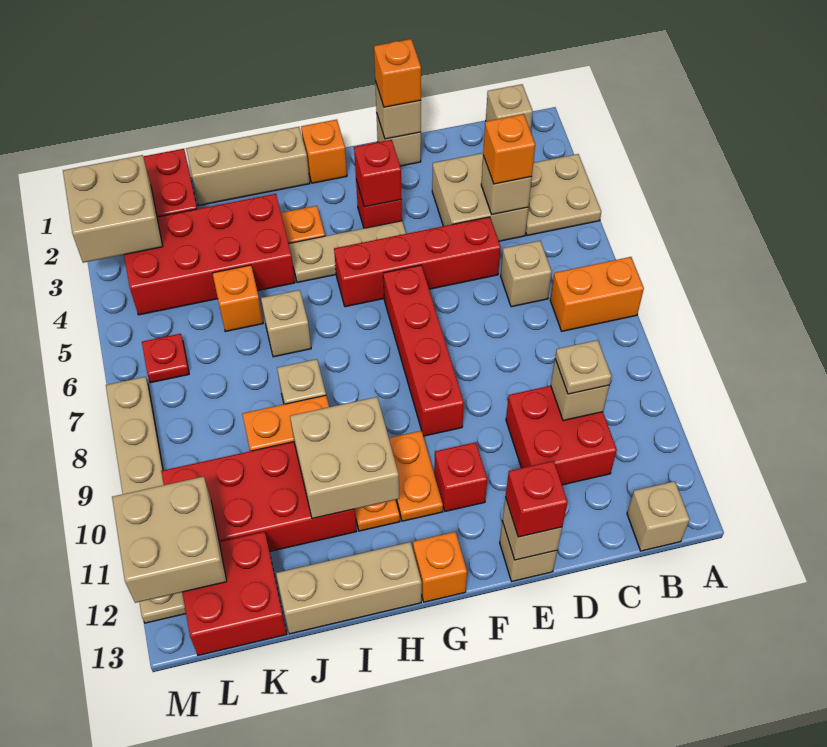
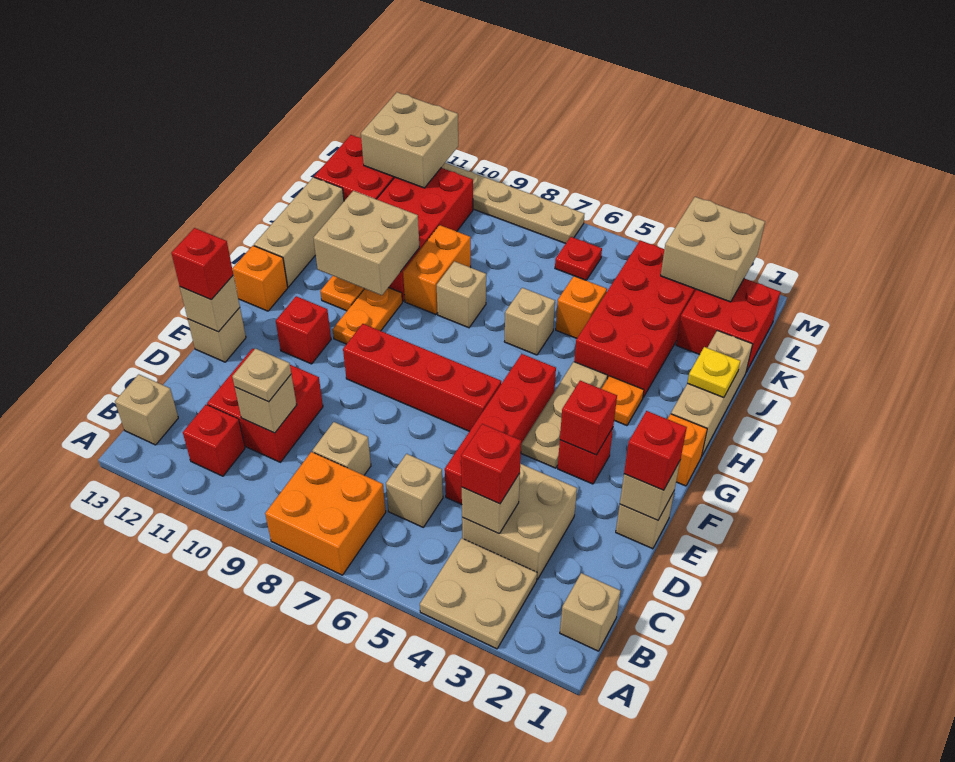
orange 1x2 brick [550,257,644,331] -> orange 2x2 brick [265,452,386,575]
none -> red 1x1 brick [183,405,245,476]
orange 1x1 brick [483,114,535,184] -> red 1x1 brick [461,424,521,504]
none -> tan 1x1 brick [312,422,371,475]
orange 1x1 brick [374,39,421,107] -> red 1x1 brick [624,411,687,490]
orange 1x2 plate [389,431,443,521] -> orange 1x2 plate turned to [333,288,402,344]
none -> yellow 1x1 plate [687,347,740,398]

